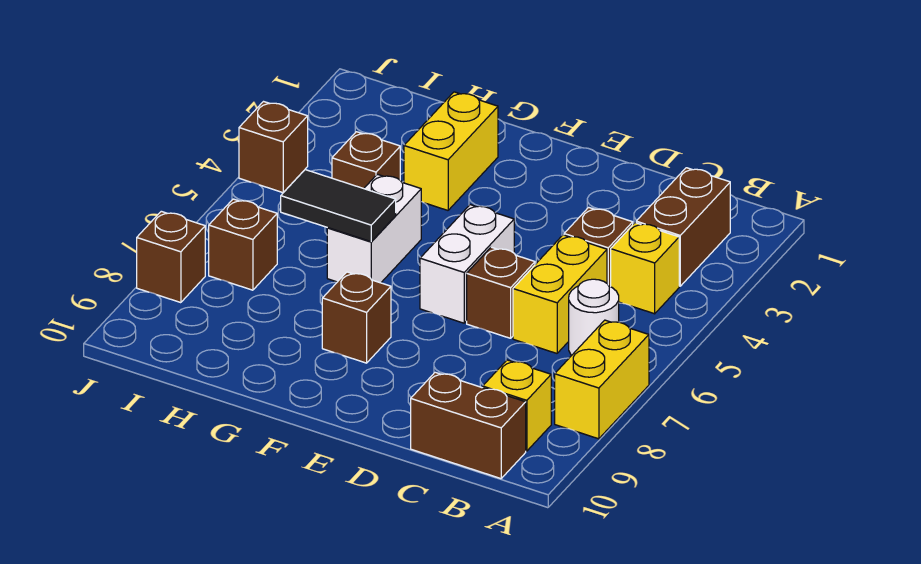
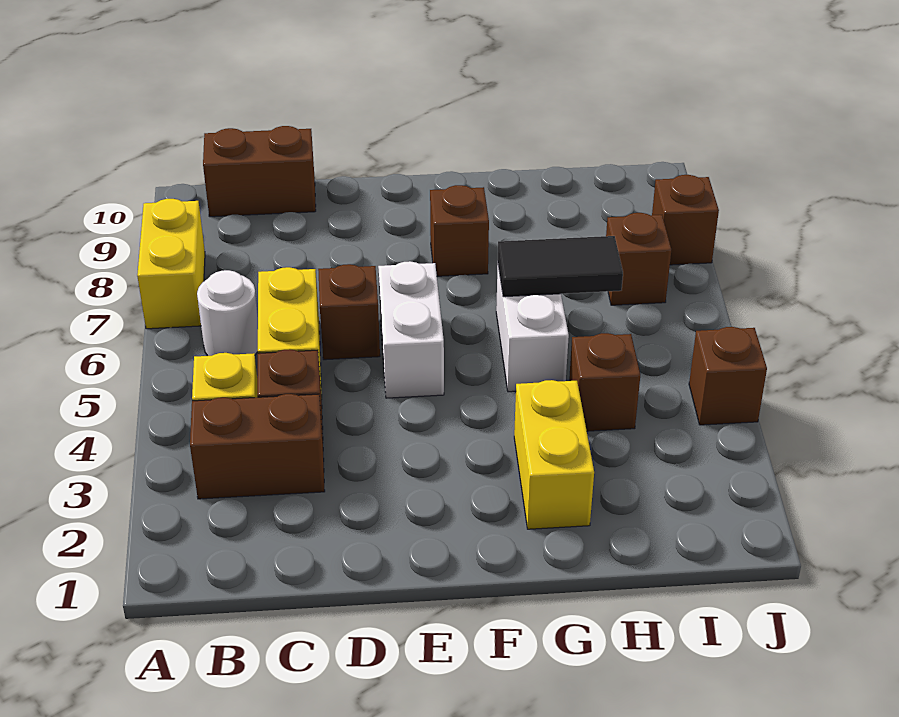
brown 1x2 brick [636,168,730,286] -> brown 1x2 brick turned to [190,394,325,499]
yellow 1x1 brick [483,360,551,451] -> none

